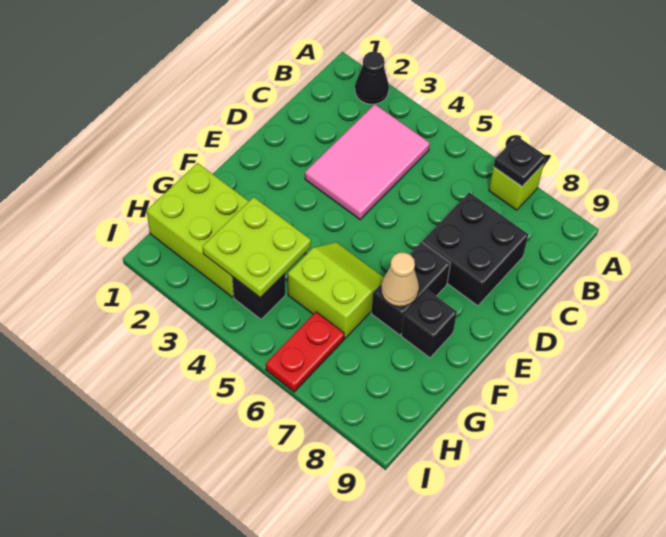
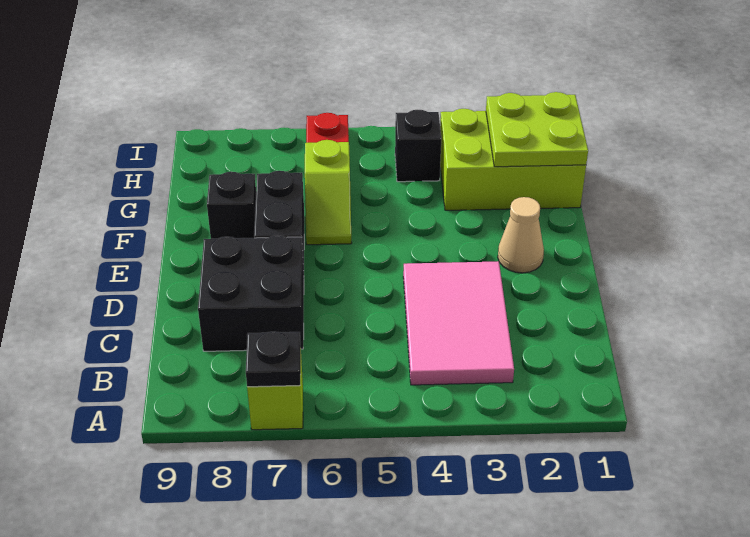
black 1x1 cone [355,52,389,104] -> none
lime 2x2 slope [288,242,384,338] -> lime 1x2 slope [305,140,352,245]
tan 1x1 cone [381,253,419,307] -> tan 1x1 cone moved to [498,197,544,273]
lime 2x2 plate [203,197,311,298] -> lime 2x2 plate moved to [486,92,588,167]

